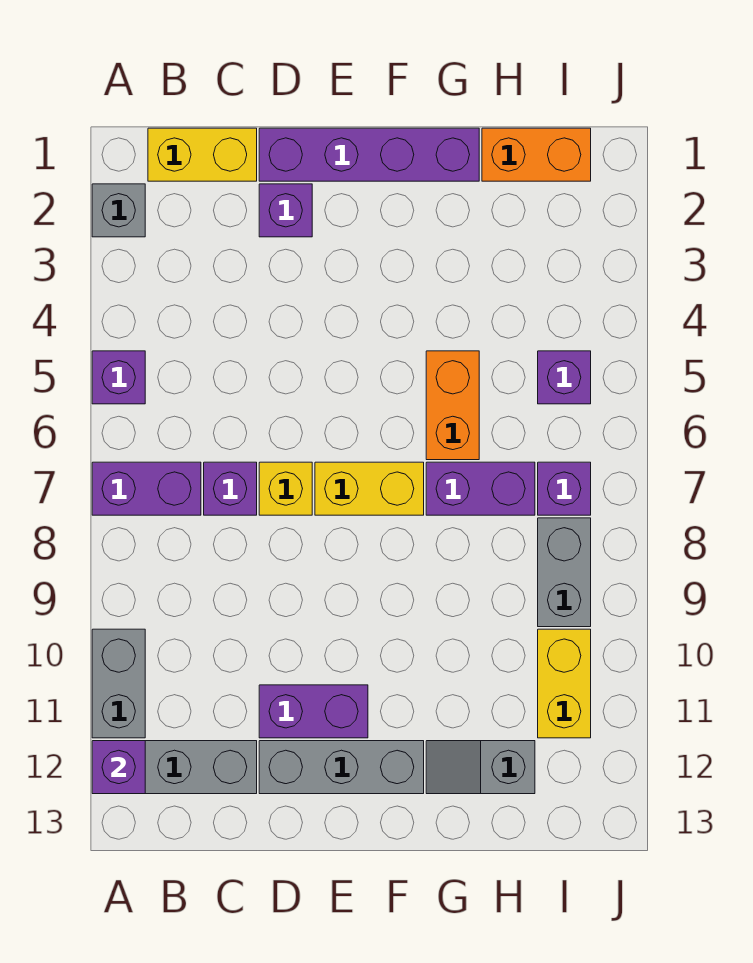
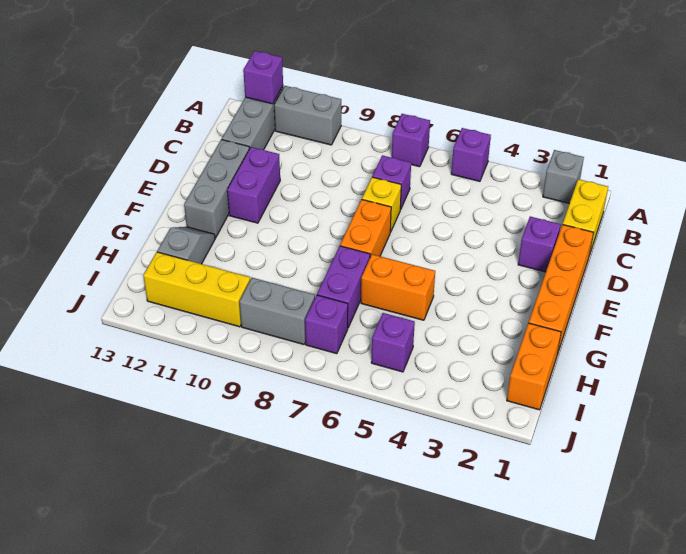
purple 1x2 brick [92,462,201,515] -> purple 1x1 brick [392,114,430,167]
purple 1x4 brick [259,128,479,181] -> orange 1x4 brick [529,225,593,355]
yellow 1x2 brick [315,462,424,515] -> orange 1x2 brick [340,200,391,257]
yellow 1x2 brick [538,629,591,738] -> yellow 1x3 brick [143,252,250,327]

